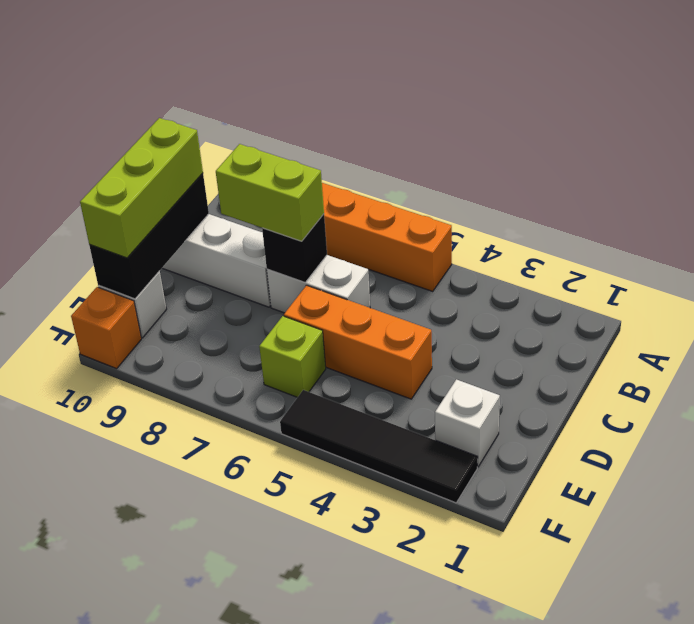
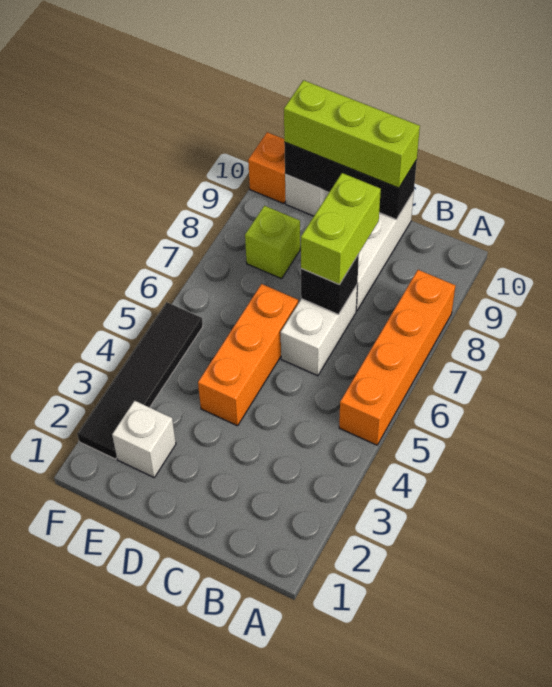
lime 1x1 brick [259,316,326,397] -> lime 1x1 brick moved to [245,206,300,279]

